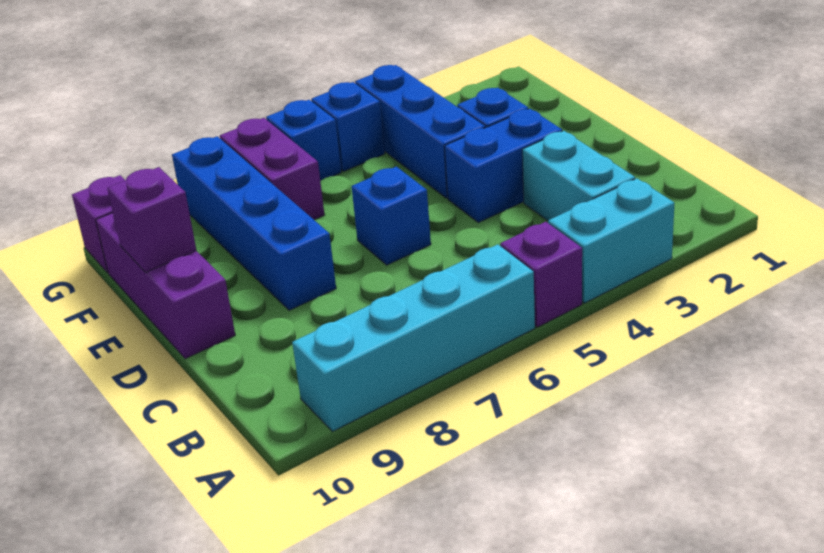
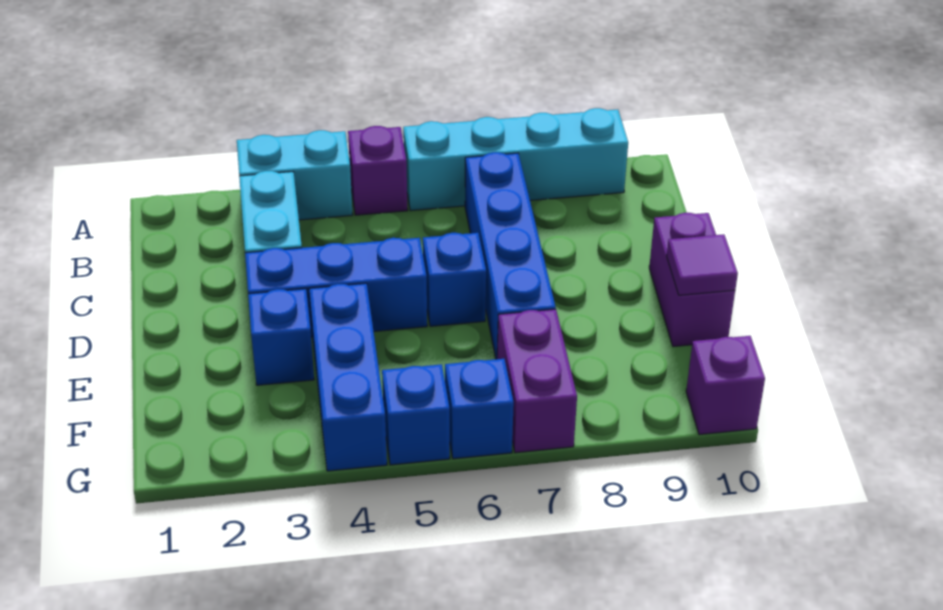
blue 1x2 brick [445,109,562,223] -> blue 1x3 brick [245,238,427,337]
blue 1x4 brick [172,136,336,310] -> blue 1x4 brick moved to [465,152,556,359]
purple 1x3 brick [96,213,235,359] -> purple 1x2 brick [649,213,735,347]
purple 1x1 brick [107,167,197,272] -> purple 1x1 tile [667,234,738,295]

